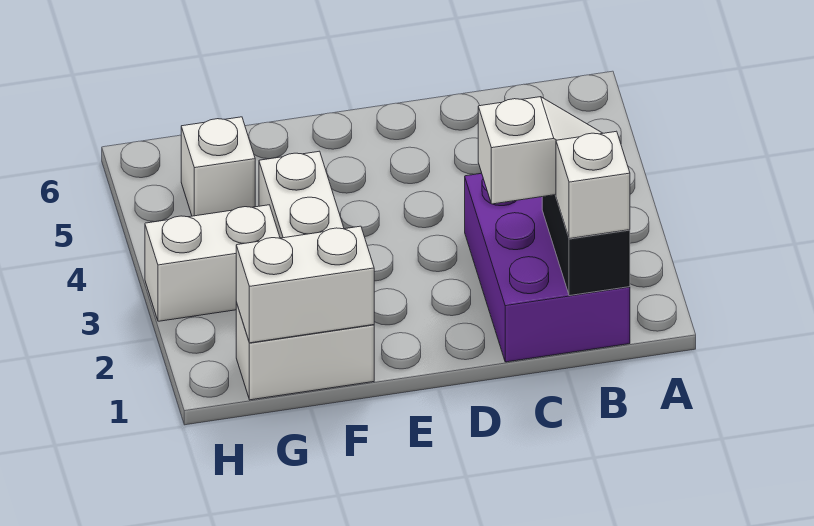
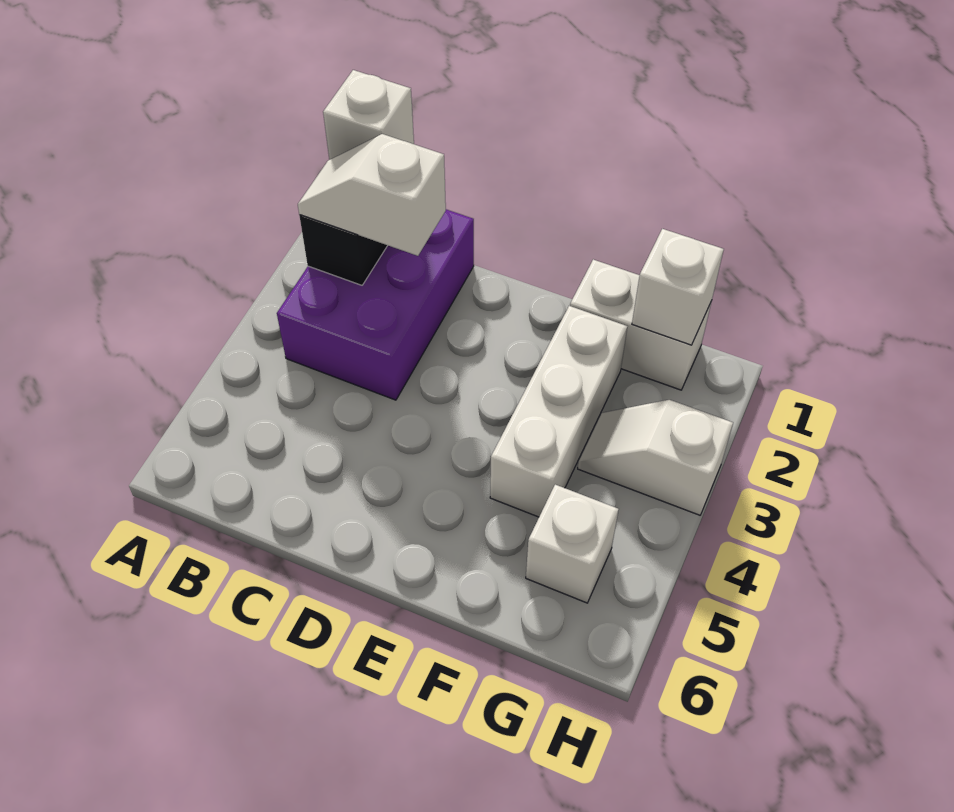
white 1x2 brick [236,226,374,343] -> white 1x1 brick [632,229,724,345]
white 1x2 brick [145,205,280,321] -> white 1x2 slope [578,400,733,515]

